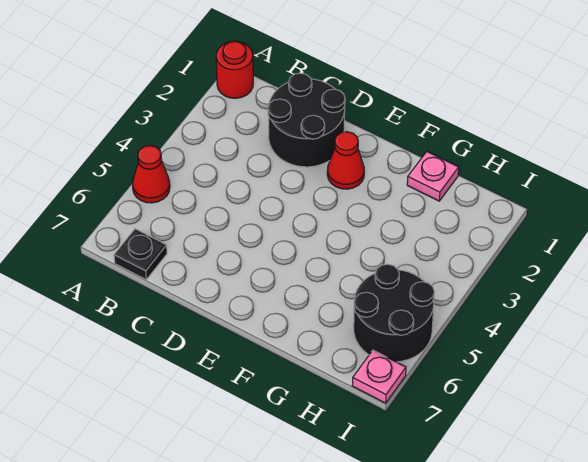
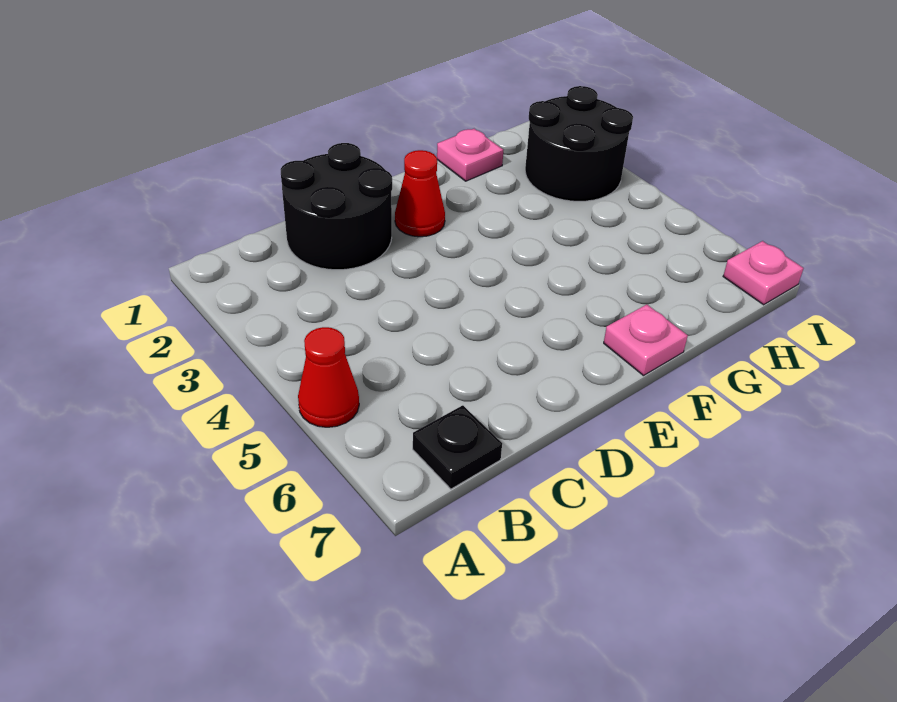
red 1x1 round brick [216,41,253,98] -> none
none -> pink 1x1 plate [604,304,688,376]
black 2x2 round brick [354,264,434,362] -> black 2x2 round brick moved to [525,86,633,201]

